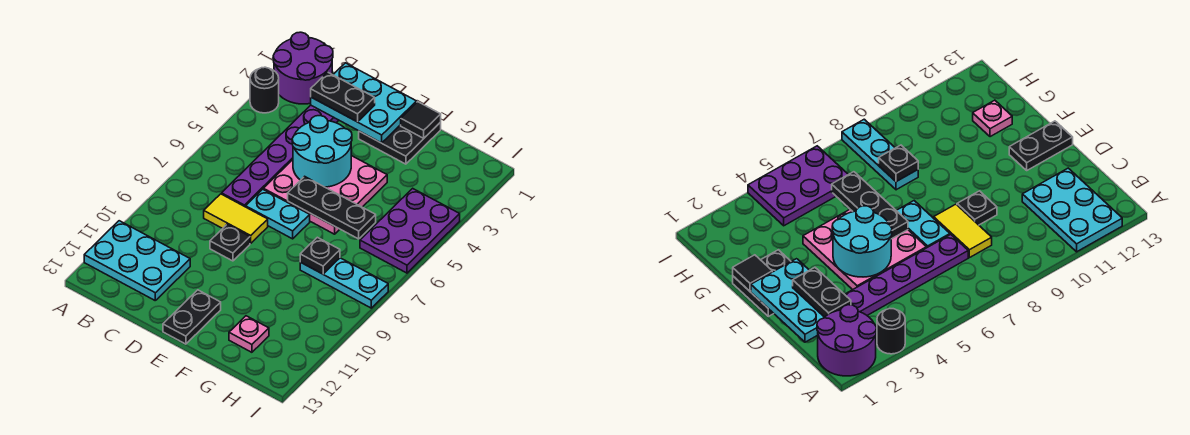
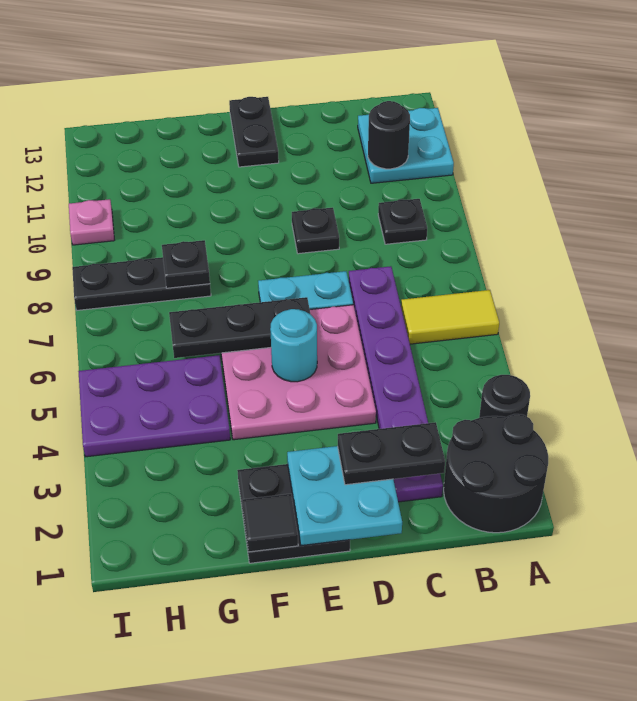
purple 2x2 round brick [273,32,333,104] -> black 2x2 round brick [444,414,548,533]
cyan 2x3 plate [84,221,190,300] -> cyan 2x2 plate [358,108,454,183]
none -> black 1x1 plate [378,199,427,244]
none -> black 1x1 round brick [368,101,410,169]
cyan 2x3 plate [311,63,417,143] -> cyan 2x2 plate [287,446,402,546]
yellow 1x2 tile [204,194,268,243] -> yellow 1x2 tile moved to [401,290,499,344]
cyan 2x2 round brick [292,116,352,187] -> cyan 1x1 round brick [270,309,317,382]
cyan 1x3 plate [300,258,388,308] -> black 1x3 plate [72,257,211,310]
pink 1x1 plate [229,316,269,352] -> pink 1x1 plate moved to [69,199,114,245]
purple 2x3 plate [360,188,460,273] -> purple 2x3 plate turned to [78,355,230,457]

